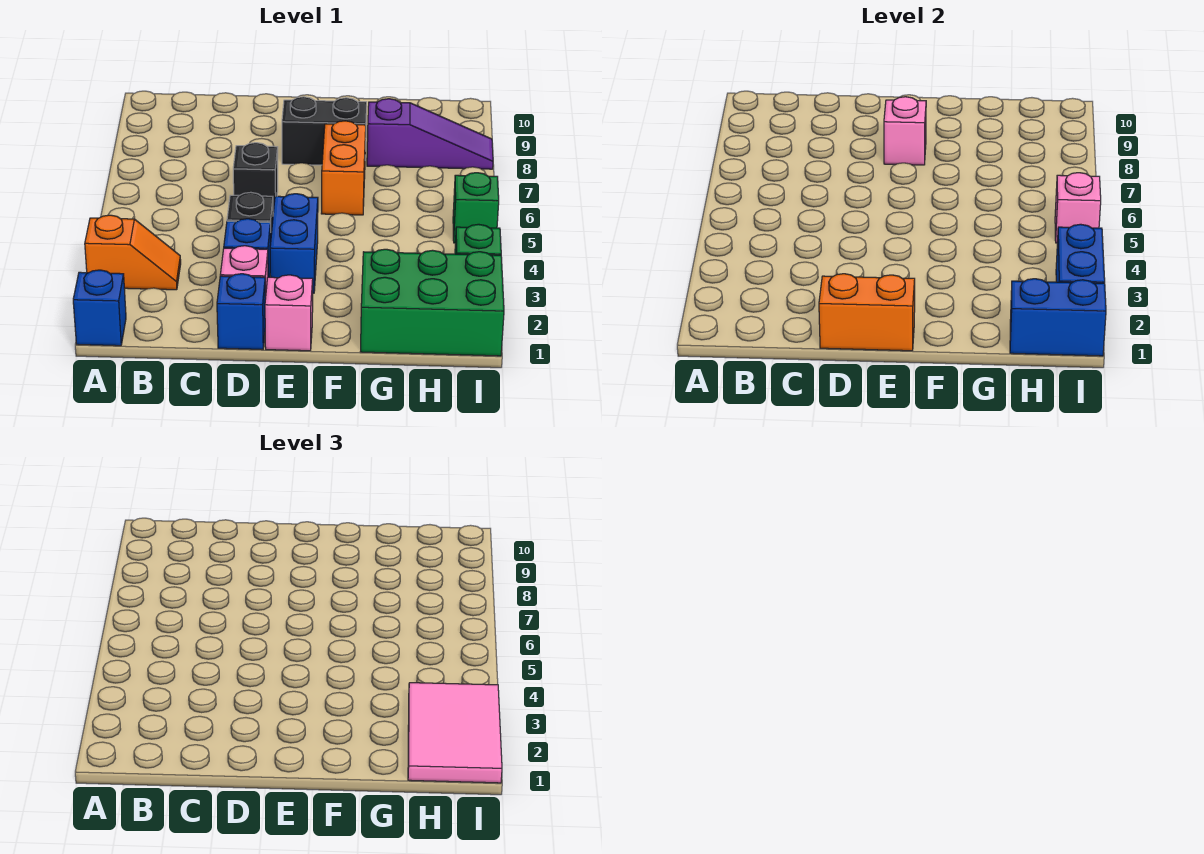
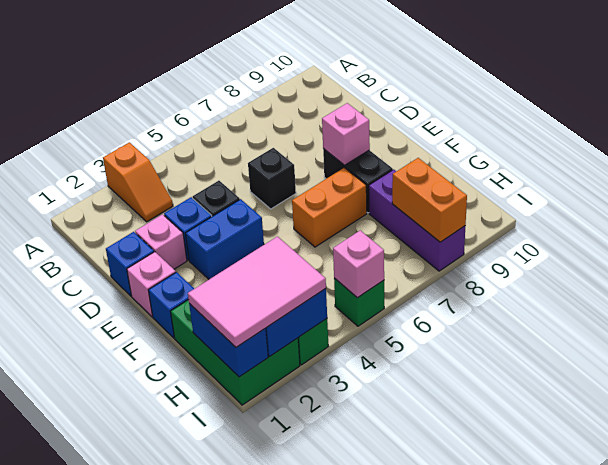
blue 1x1 brick [73,270,126,346] -> blue 1x1 brick moved to [148,272,194,338]
orange 1x2 brick [819,274,915,351] -> orange 1x2 brick moved to [392,158,467,242]
purple 1x3 slope [367,99,493,169] -> purple 1x3 brick [369,170,465,271]

